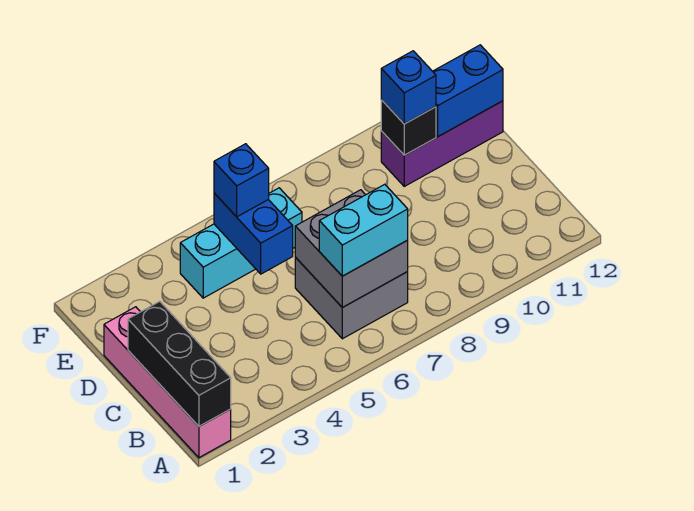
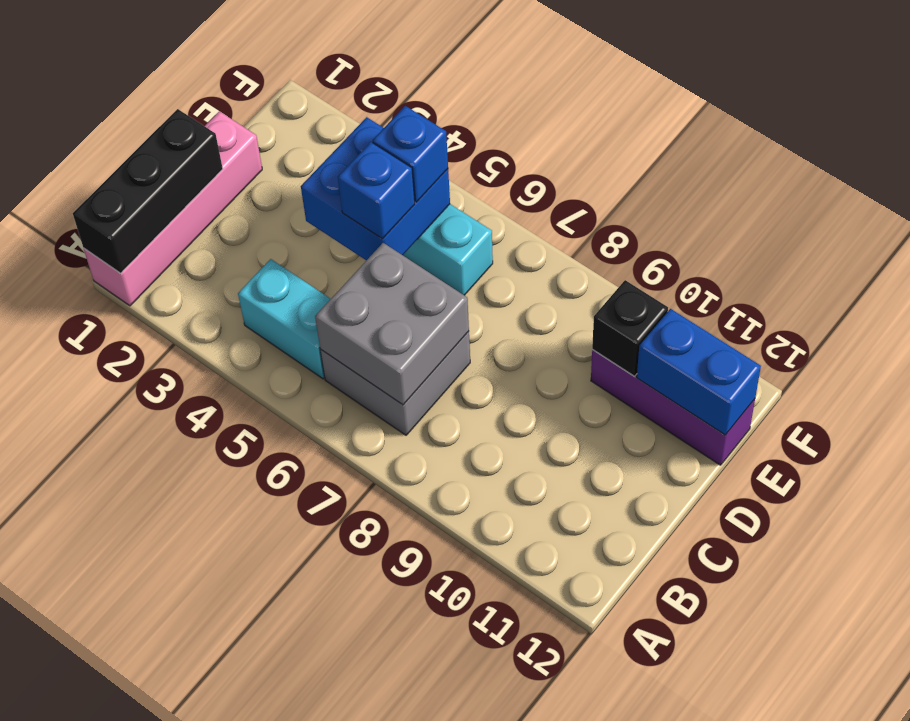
cyan 1x2 brick [319,184,408,276] -> cyan 1x2 brick moved to [238,259,330,379]
blue 1x2 brick [214,193,293,274] -> blue 2x2 brick [301,117,450,260]
blue 1x1 brick [381,51,436,124] -> blue 1x1 brick moved to [338,142,415,239]

